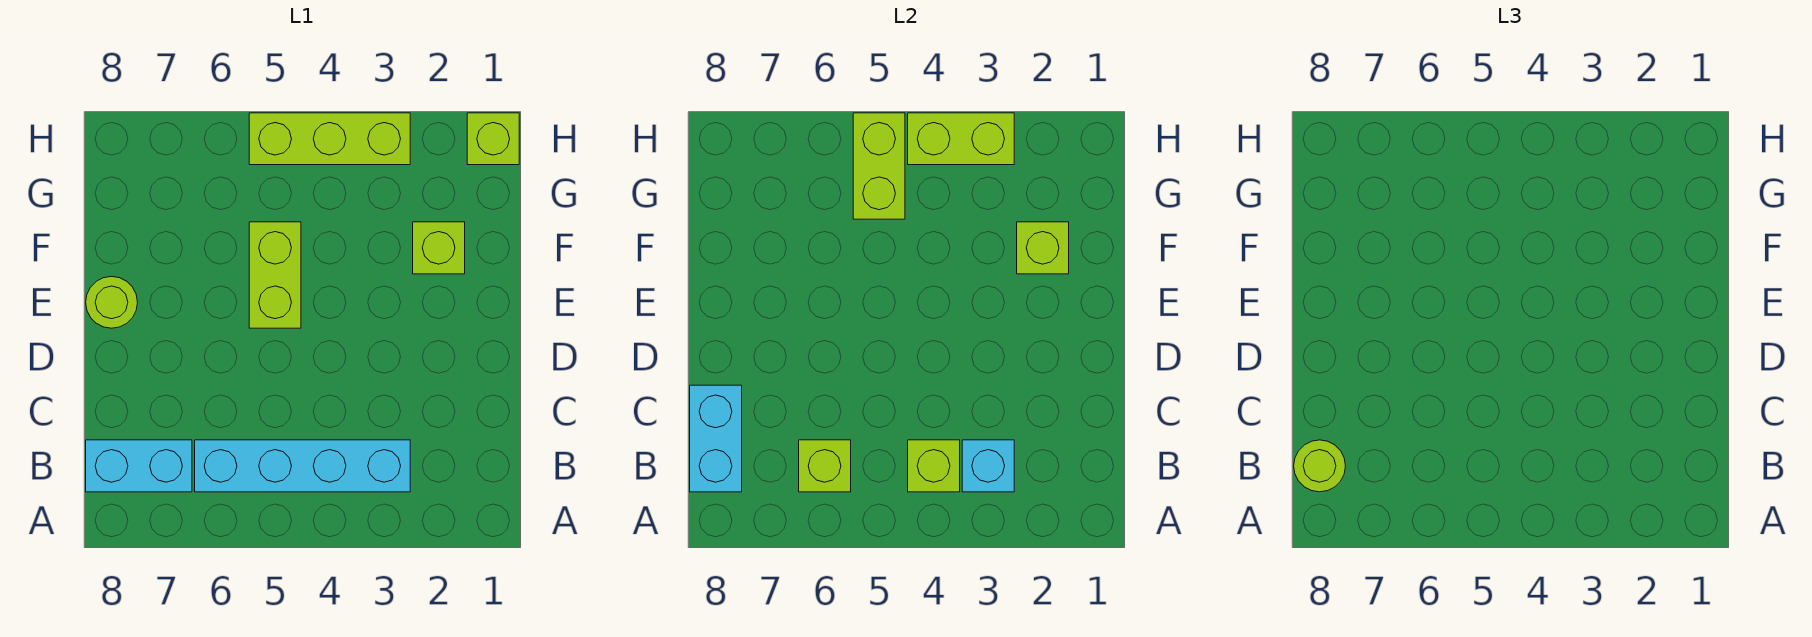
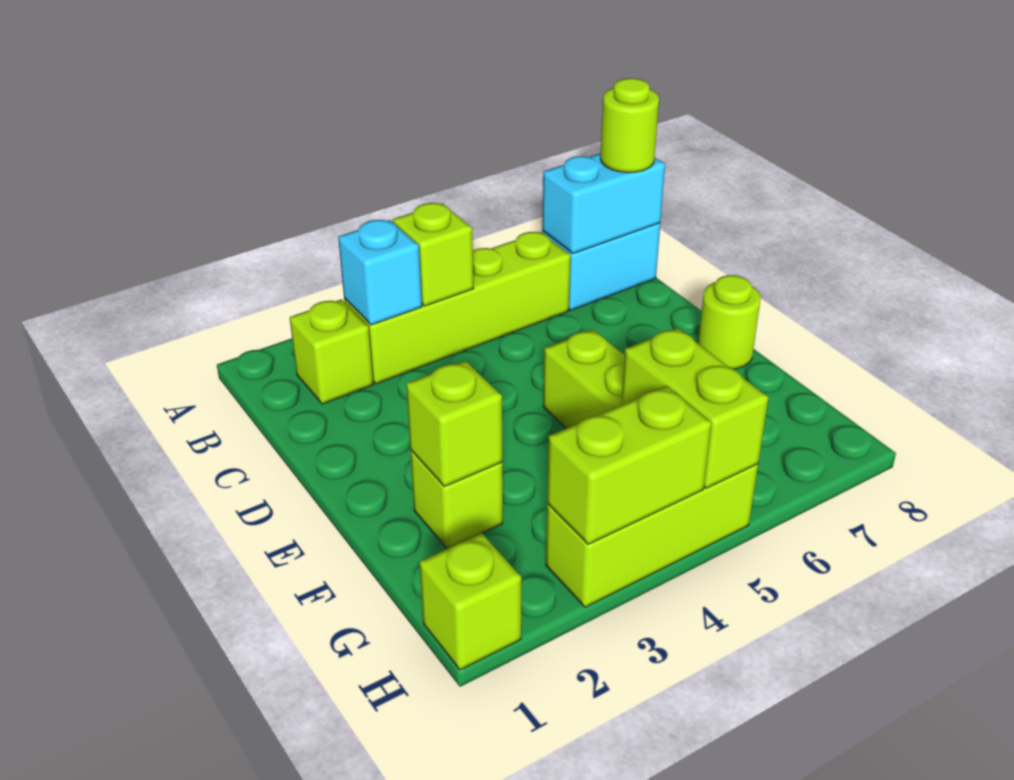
cyan 1x4 brick [195,440,410,492] -> lime 1x4 brick [344,232,571,384]
lime 1x1 brick [799,440,851,492] -> lime 1x1 brick moved to [290,299,373,404]
cyan 1x2 brick [690,385,742,492] -> cyan 1x2 brick turned to [542,153,665,253]

